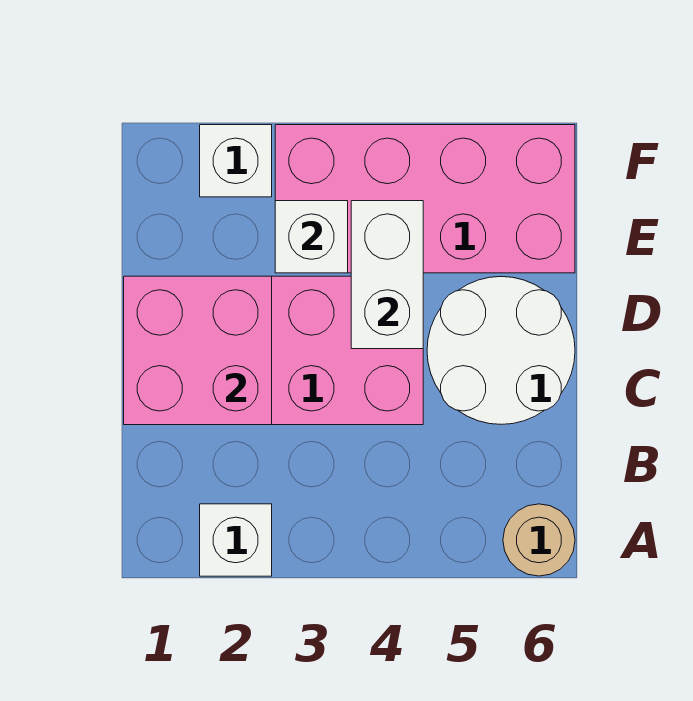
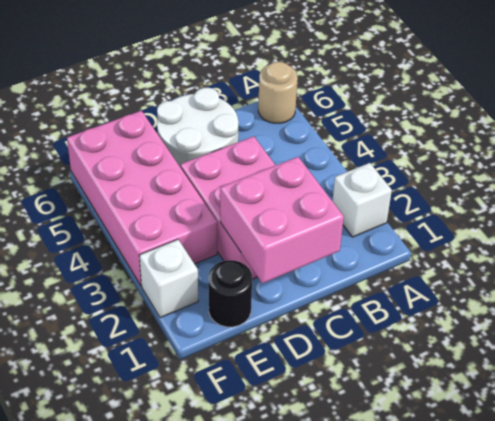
white 1x2 brick [351,201,423,349] -> none
none -> black 1x1 round brick [209,260,252,327]
white 1x1 brick [275,201,348,273] -> none

